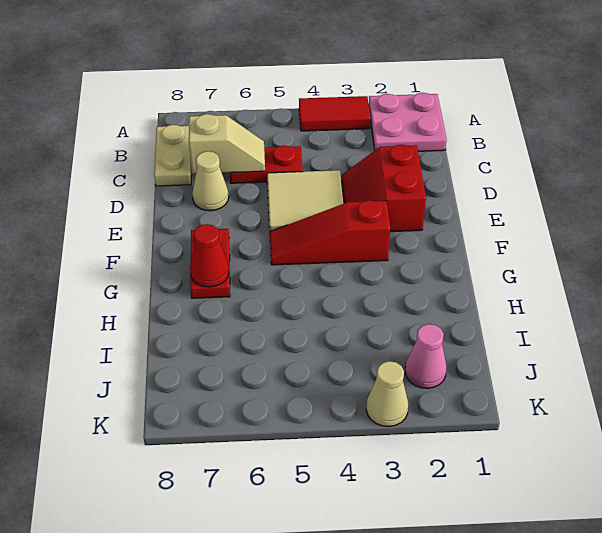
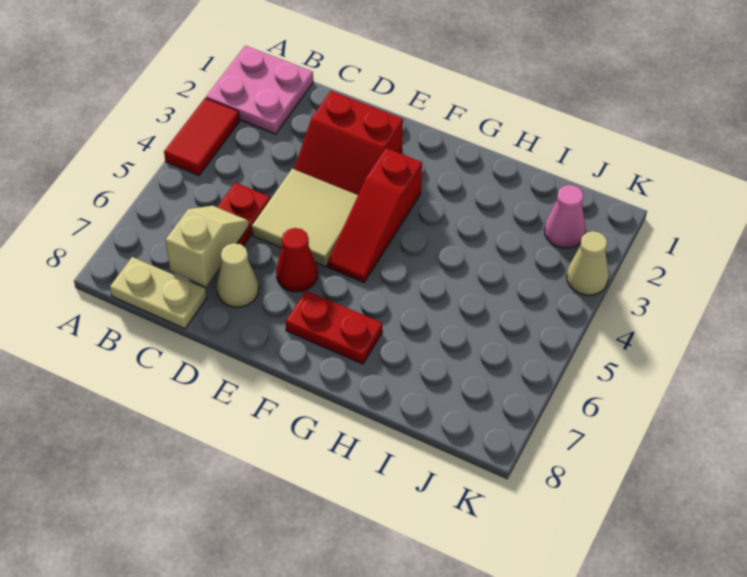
red 1x1 cone [190,224,229,287] -> red 1x1 cone moved to [276,228,317,292]

